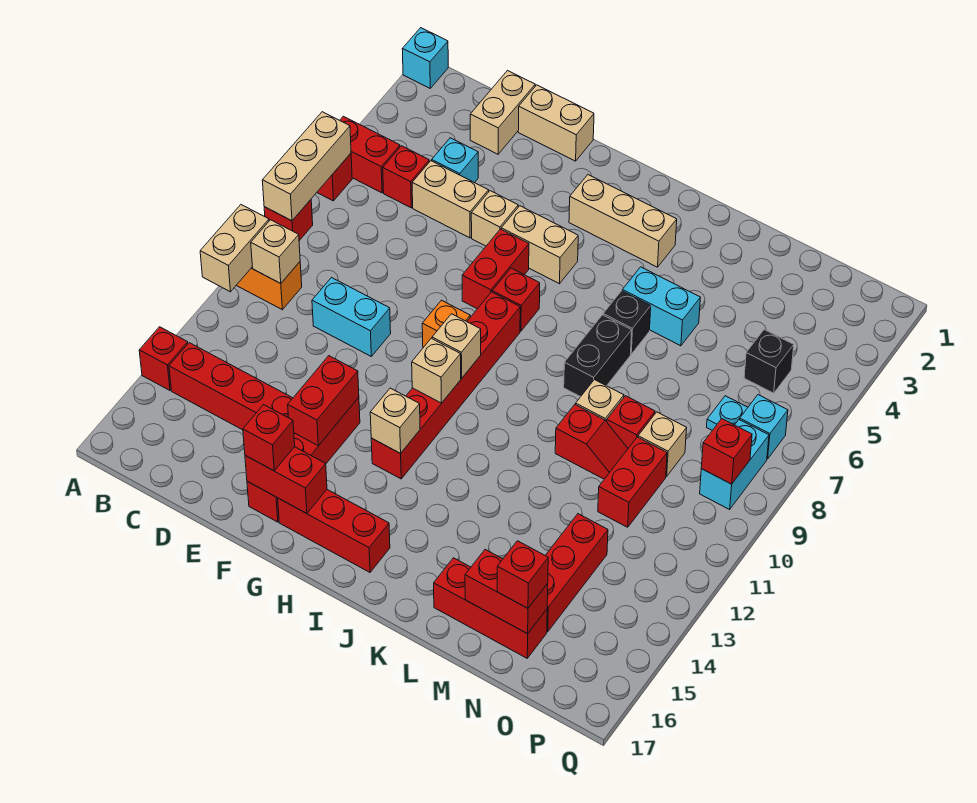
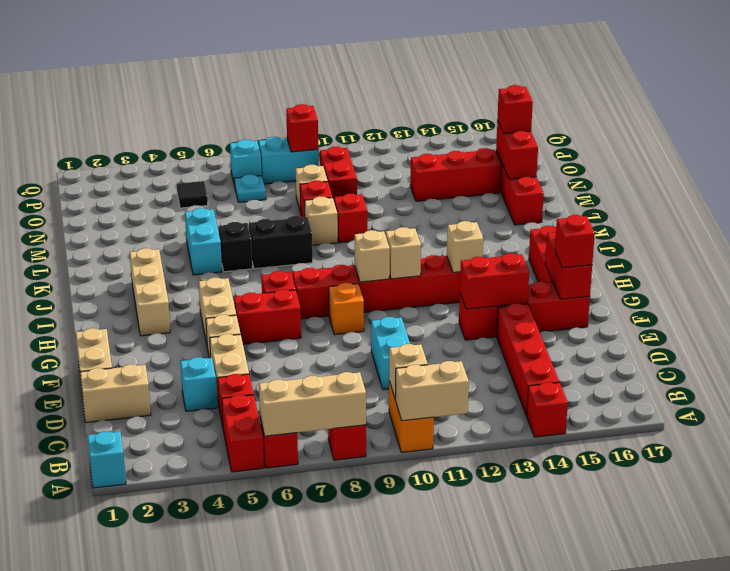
red 1x2 brick [598,437,667,527] -> red 1x2 brick turned to [320,147,357,198]
black 1x1 brick [744,330,794,393] -> black 1x1 tile [177,181,208,208]

